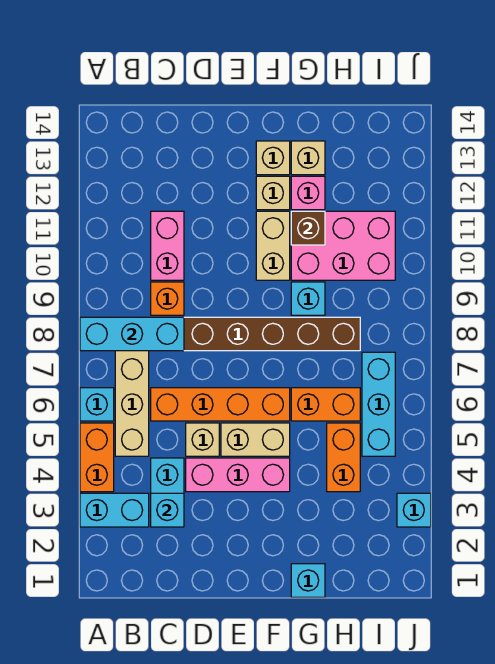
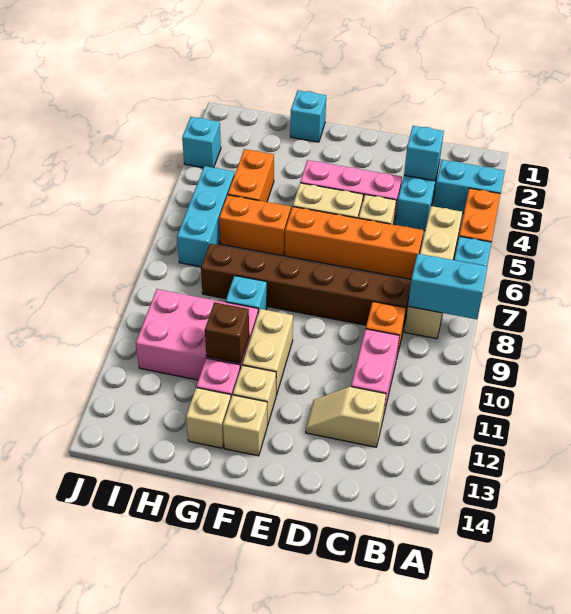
cyan 1x3 brick [80,317,184,351] -> cyan 1x2 brick [408,254,487,319]
none -> tan 1x2 slope [306,387,386,447]

